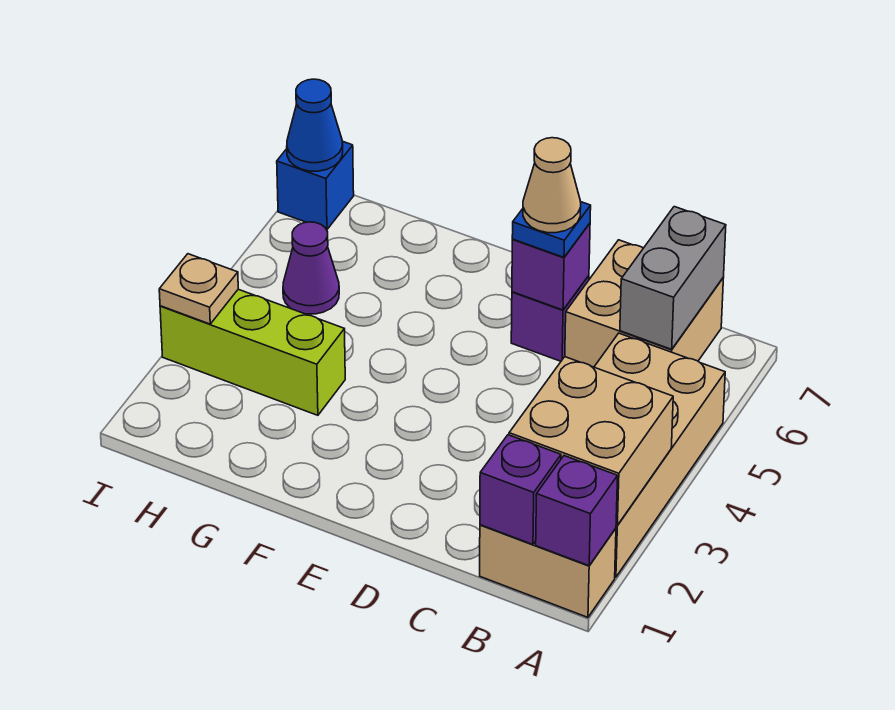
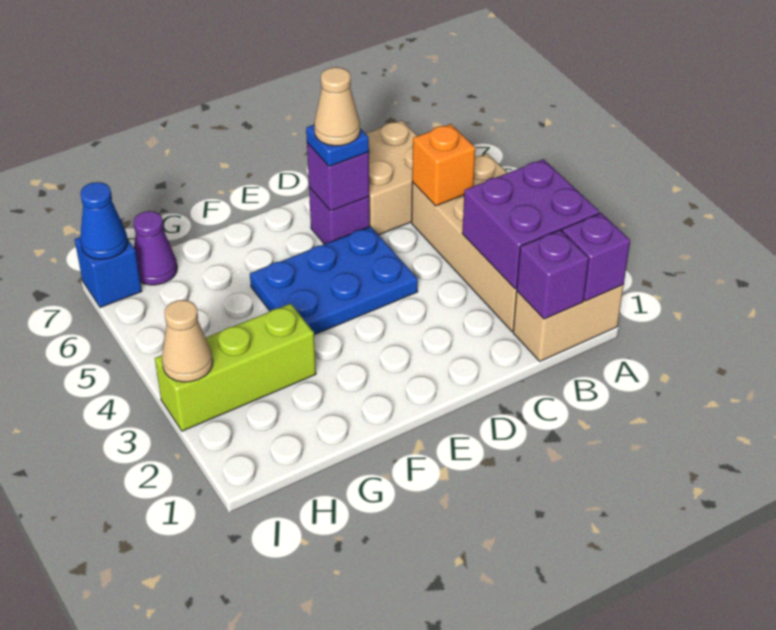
tan 2x2 brick [509,357,673,525] -> purple 2x2 brick [462,159,600,289]
none -> orange 1x1 brick [412,124,475,206]
grey 1x2 brick [620,207,726,349] -> none
none -> blue 2x3 plate [250,226,418,335]
purple 1x1 cone [283,222,339,314] -> purple 1x1 cone moved to [134,211,177,285]
tan 1x1 plate [159,254,238,324] -> tan 1x1 cone [162,300,213,382]

